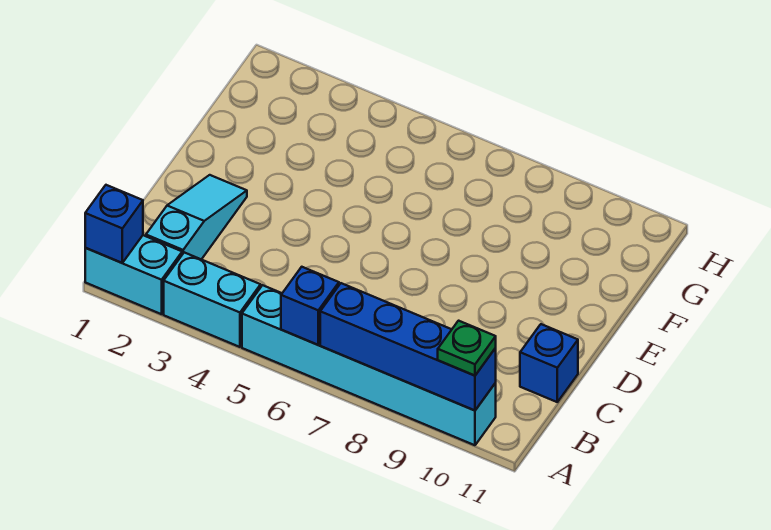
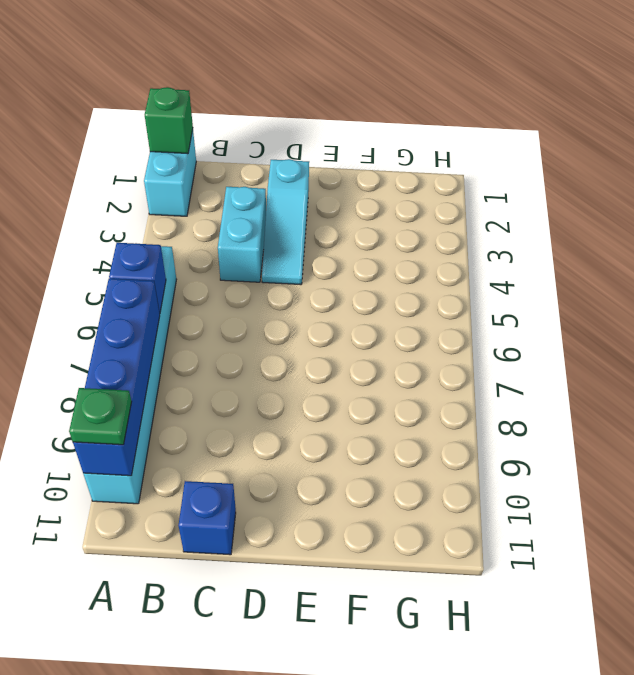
blue 1x1 brick [85,185,143,263] -> green 1x1 brick [145,87,193,154]
cyan 1x2 brick [164,252,261,347] -> cyan 1x2 brick moved to [218,187,266,282]
cyan 1x3 slope [146,175,247,259] -> cyan 1x3 slope turned to [262,159,309,285]

